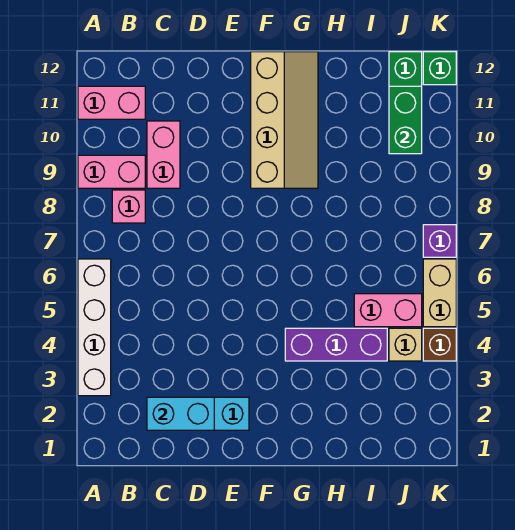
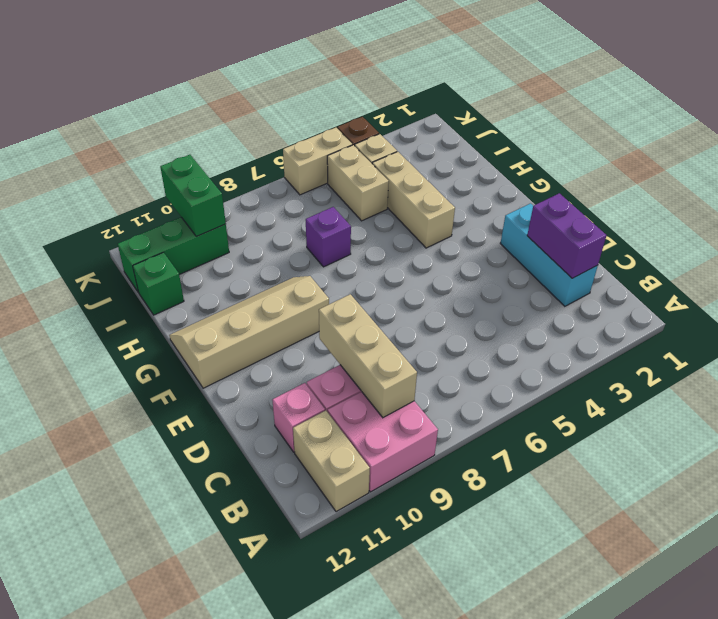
white 1x4 brick [78,259,111,396] -> none
pink 1x2 brick [78,155,145,188] -> pink 2x2 brick [328,392,438,492]
pink 1x2 brick [78,86,145,119] -> tan 1x2 brick [293,411,370,512]
pink 1x1 brick [112,190,145,223] -> pink 1x1 brick moved to [272,383,325,452]
none -> tan 1x3 brick [319,294,417,418]
cyan 1x2 brick [147,397,214,430] -> purple 1x2 brick [527,193,606,278]
purple 1x3 brick [285,328,387,361] -> tan 1x3 brick [372,152,455,248]
pink 1x2 brick [354,294,422,327] -> tan 1x2 brick [327,145,389,221]
green 1x2 brick [389,86,422,154] -> green 1x2 brick turned to [160,155,226,236]
purple 1x1 brick [423,225,456,257] -> purple 1x1 brick moved to [306,207,351,267]
green 1x1 brick [423,52,456,85] -> green 1x1 brick moved to [133,252,184,315]

